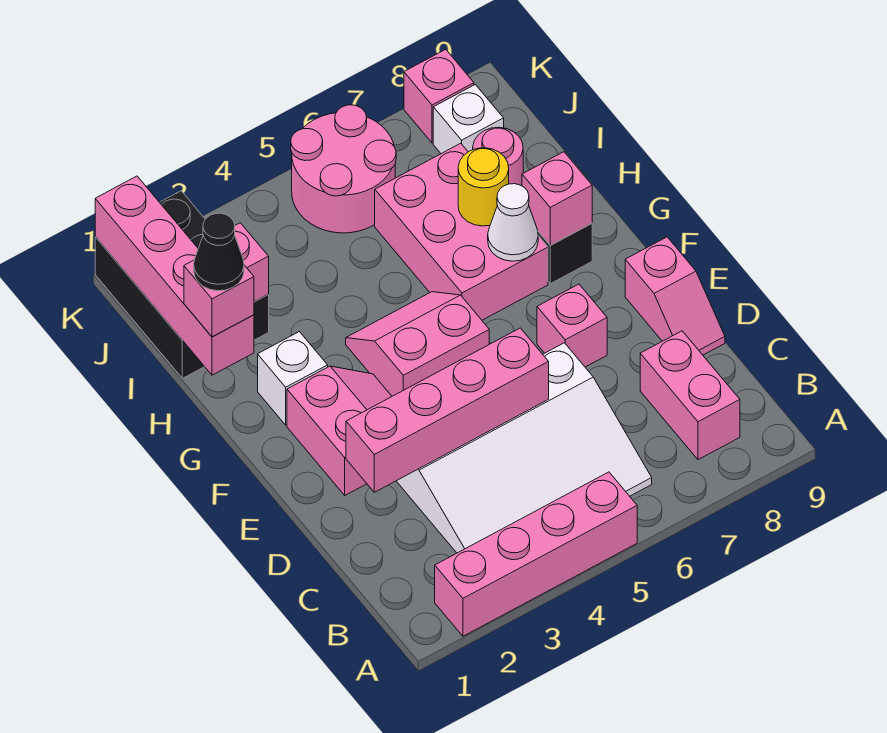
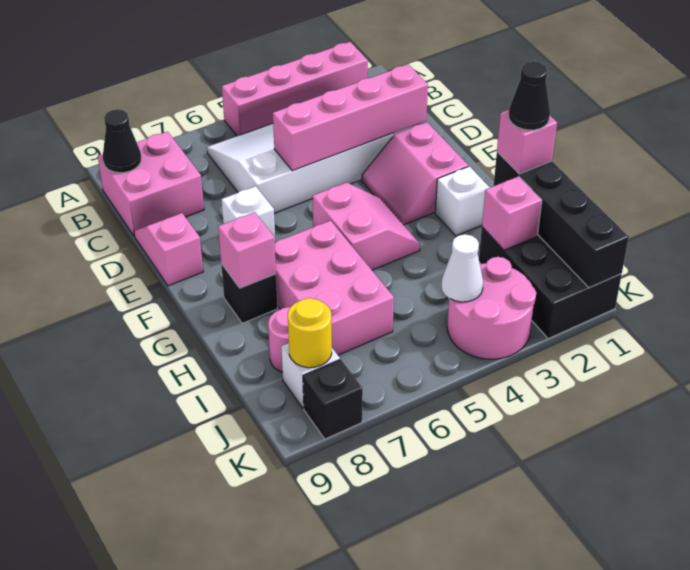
pink 1x2 brick [640,331,740,460] -> pink 2x2 brick [98,132,204,236]
none -> black 1x1 cone [103,109,141,173]
pink 1x1 brick [537,284,607,367] -> white 1x1 brick [221,186,275,241]
pink 2x2 slope [346,292,489,396] -> pink 2x2 slope turned to [312,183,420,270]
white 1x1 cone [488,184,538,261] -> white 1x1 cone moved to [442,234,483,302]
pink 1x4 brick [95,176,254,375] -> black 1x4 brick [494,152,629,288]
yellow 1x1 round brick [458,148,509,226] -> yellow 1x1 round brick moved to [288,298,332,368]
pink 2x2 round brick [291,105,396,233] -> pink 2x2 round brick moved to [447,257,536,359]
pink 1x1 brick [404,49,474,143] -> black 1x1 brick [303,359,363,439]

